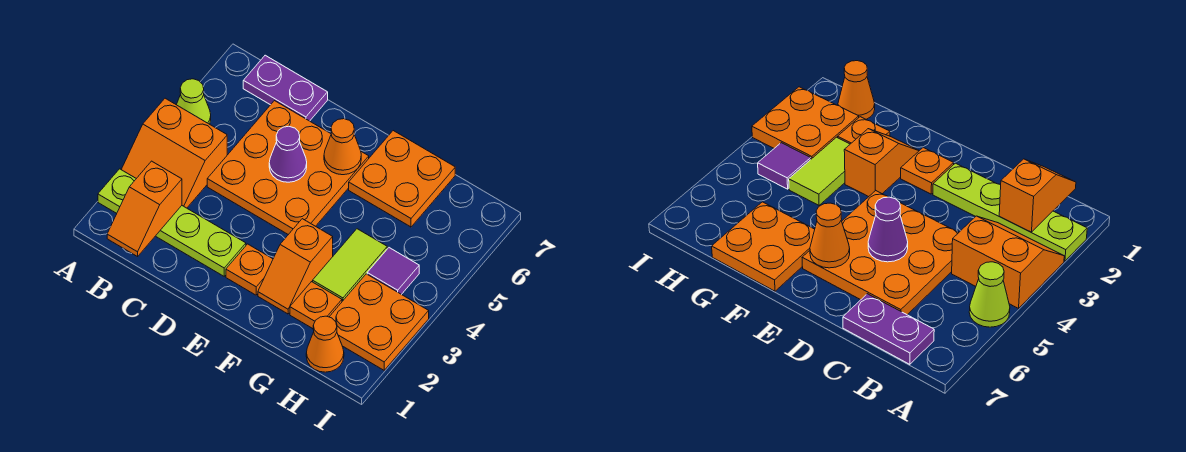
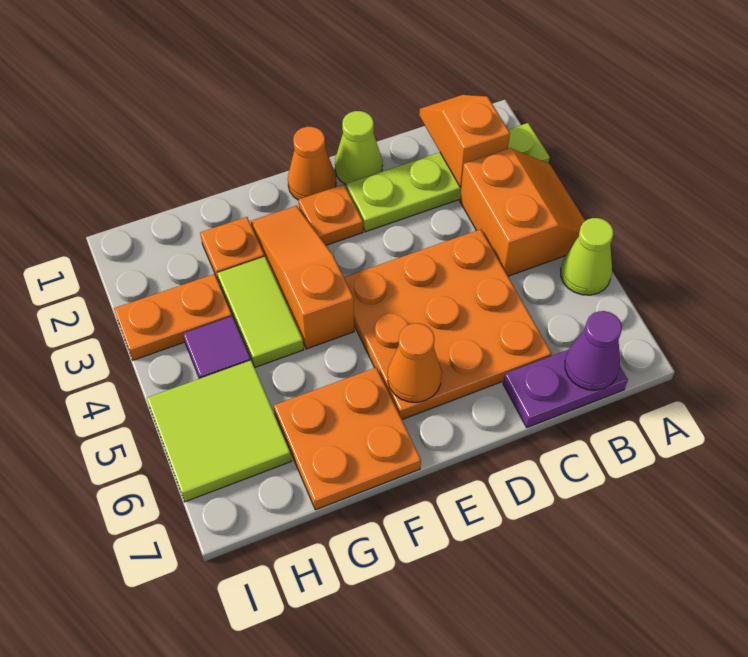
orange 2x2 slope [121,98,227,208] -> orange 2x2 slope turned to [460,148,585,276]
none -> lime 1x1 cone [335,111,383,185]
purple 1x1 cone [269,126,307,182] -> purple 1x1 cone moved to [565,311,622,390]
orange 1x2 slope [258,219,333,314] -> orange 1x3 slope [250,206,354,349]
orange 1x1 cone [306,316,344,372] -> orange 1x1 cone moved to [288,127,336,200]
orange 2x2 plate [330,274,429,370] -> orange 1x2 plate [114,274,232,360]
none -> lime 2x2 tile [147,360,292,502]

